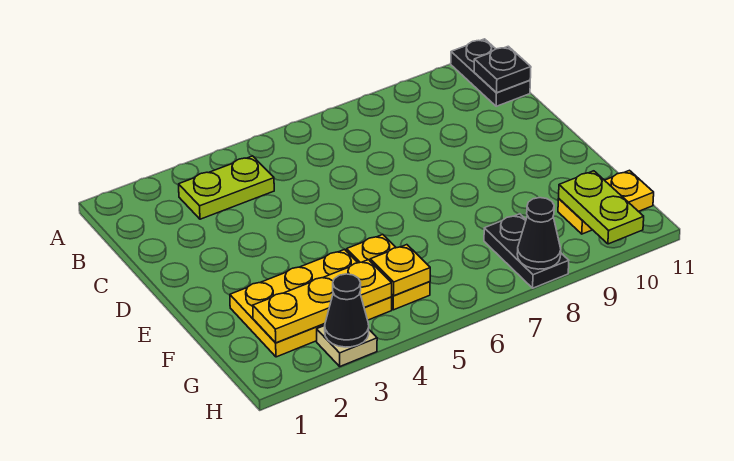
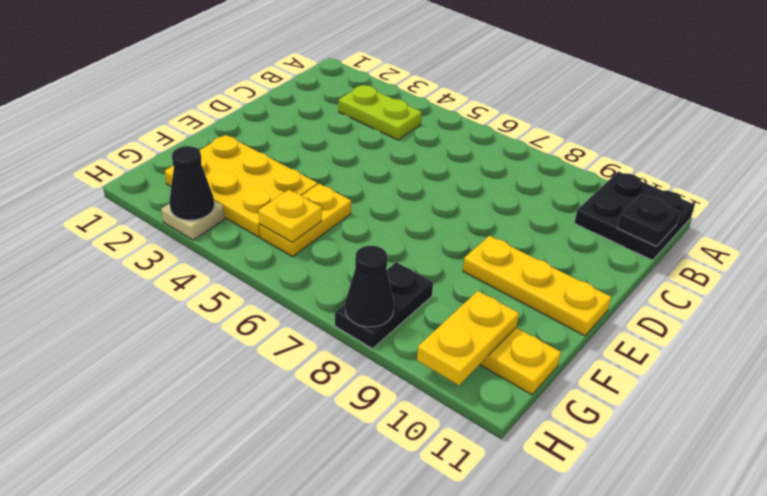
black 1x2 plate [451,39,530,106] -> black 2x2 plate [575,171,695,260]
yellow 1x3 plate [253,260,392,343] -> yellow 1x3 plate moved to [463,236,611,336]
lime 1x2 plate [559,171,644,244] -> yellow 1x2 plate [417,291,519,385]

